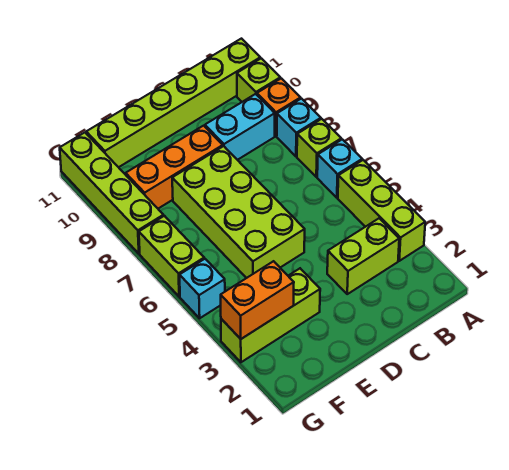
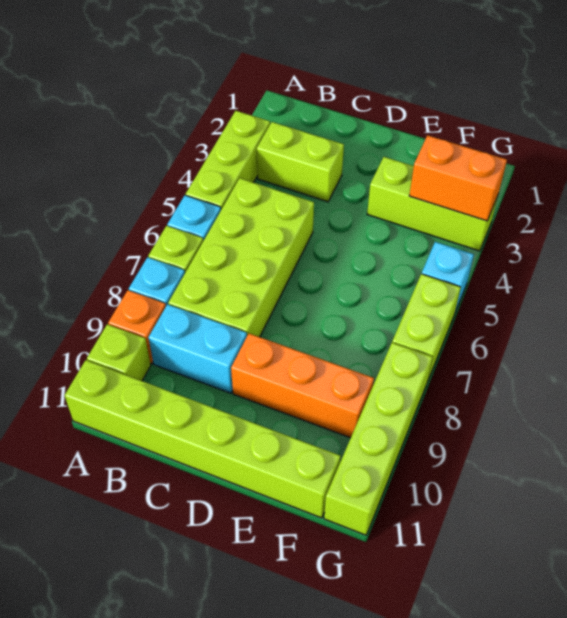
lime 2x4 brick [172,146,305,278] -> lime 2x4 brick moved to [168,178,314,337]

